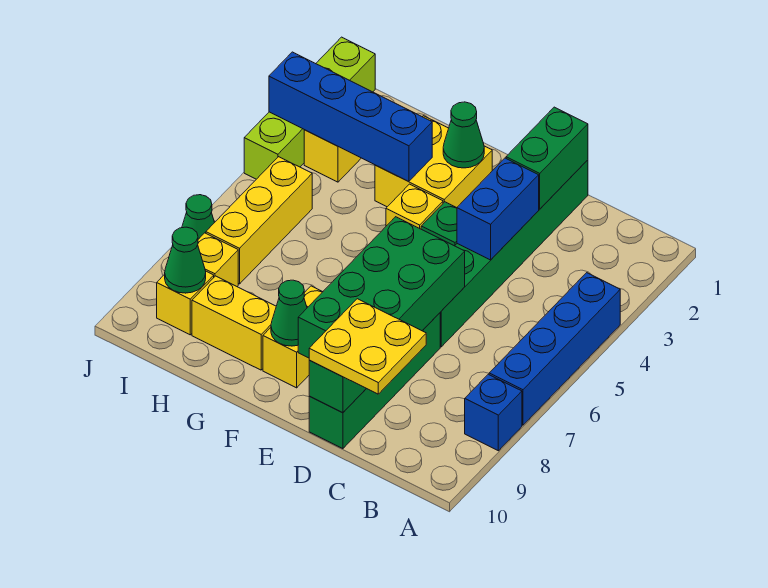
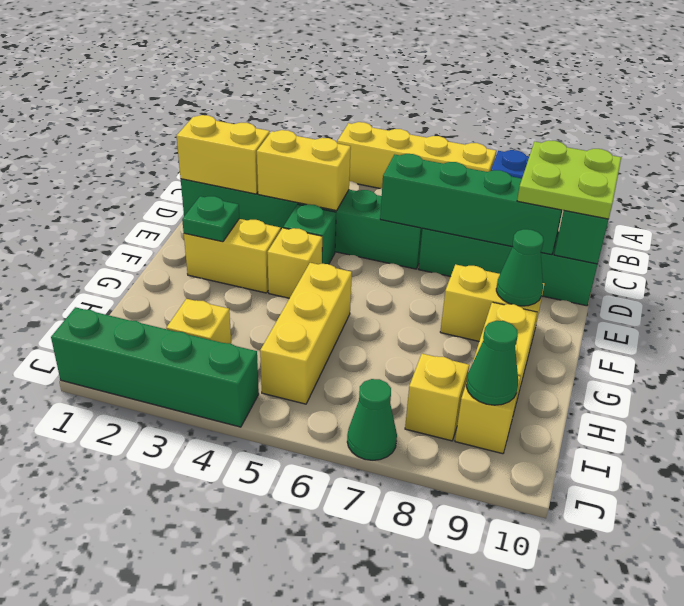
blue 1x4 brick [489,273,620,425] -> yellow 1x4 brick [337,122,496,189]
yellow 2x2 plate [309,299,426,394] -> lime 2x2 plate [517,141,621,219]
green 1x2 brick [506,107,588,209] -> yellow 1x2 brick [177,115,270,194]
blue 1x2 brick [457,158,539,260] -> yellow 1x2 brick [257,130,351,211]
green 2x4 brick [298,217,465,358] -> green 1x4 brick [380,154,562,255]
yellow 2x2 brick [375,116,492,208] -> yellow 1x2 brick [184,219,281,293]
green 1x1 cone [443,102,484,168] -> green 1x1 plate [182,196,239,242]
blue 1x4 brick [269,52,432,182] -> none
yellow 1x3 brick [206,157,312,284] -> yellow 1x3 brick turned to [260,263,352,404]
lime 1x4 brick [244,37,375,179] -> green 1x4 brick [51,307,259,427]

